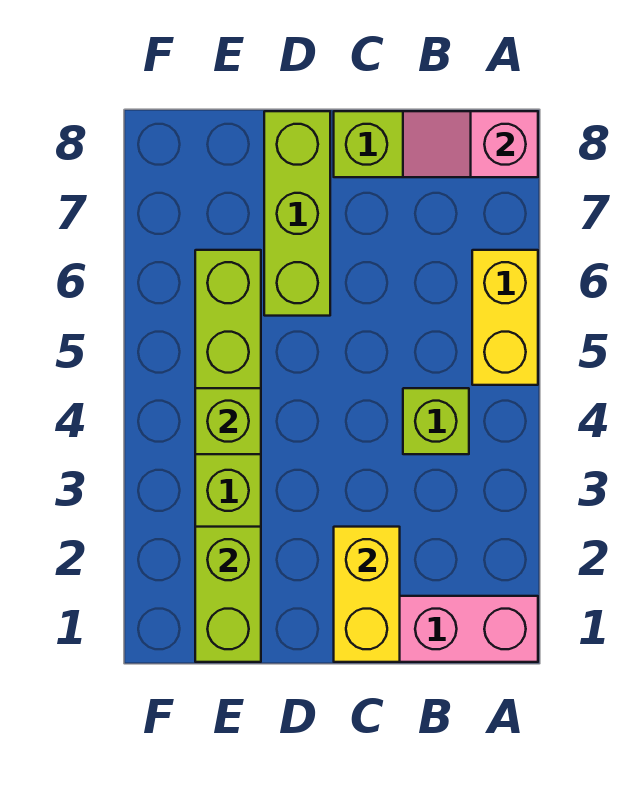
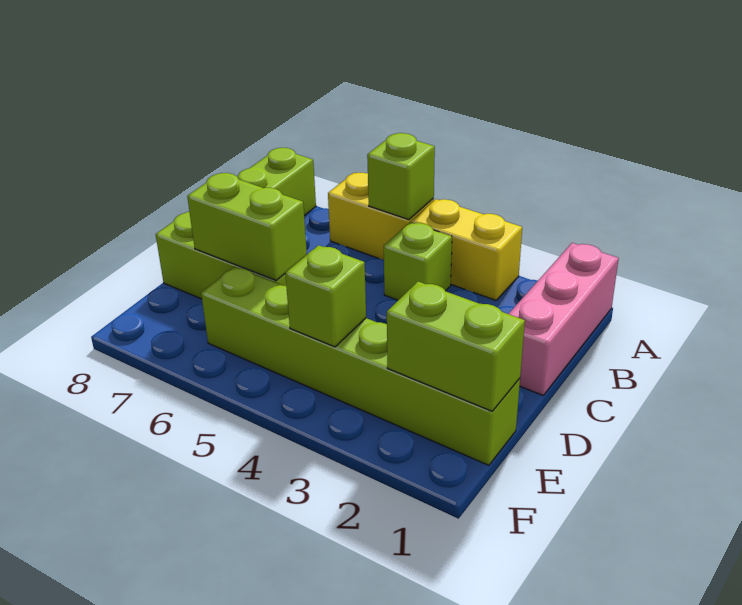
none -> lime 1x1 brick [367,133,435,220]
pink 1x2 slope [403,111,538,177] -> none
yellow 1x2 brick [334,527,400,662] -> yellow 1x2 brick moved to [411,199,522,300]
none -> lime 1x2 brick [187,173,307,280]

